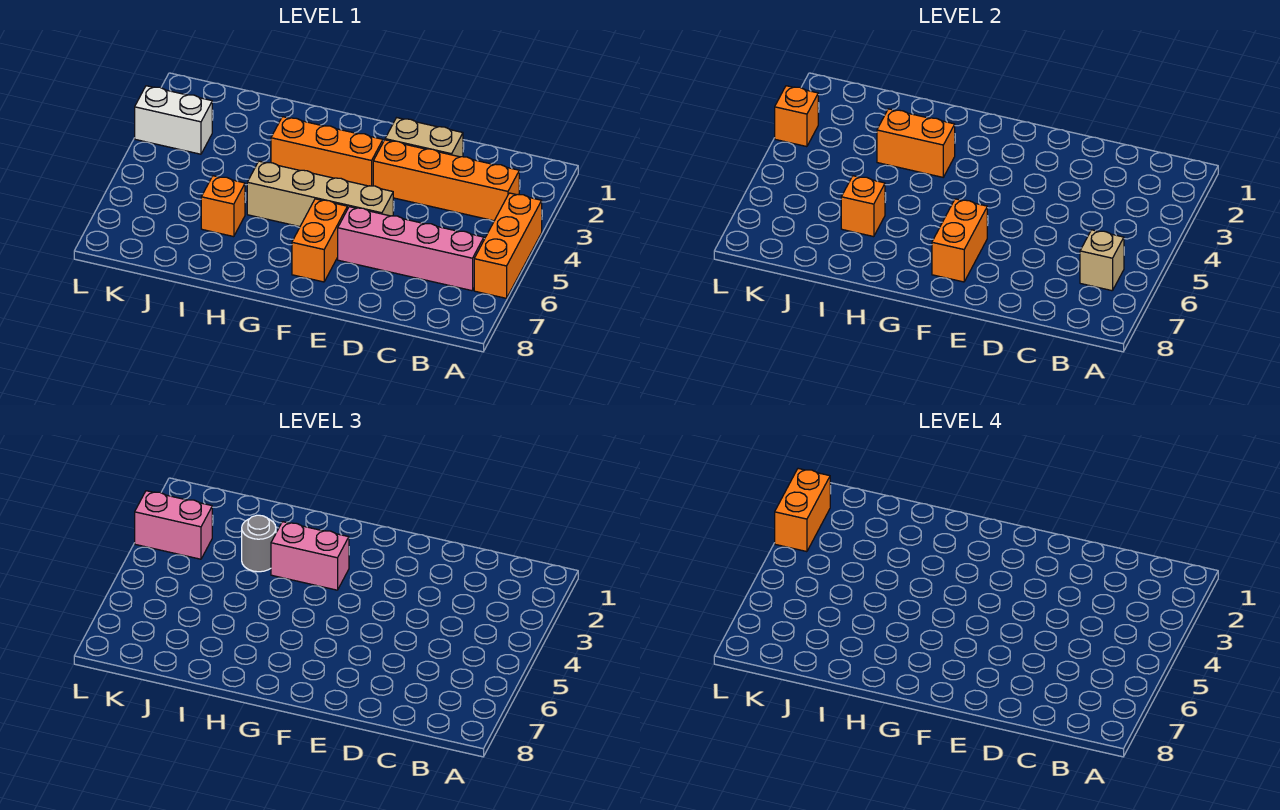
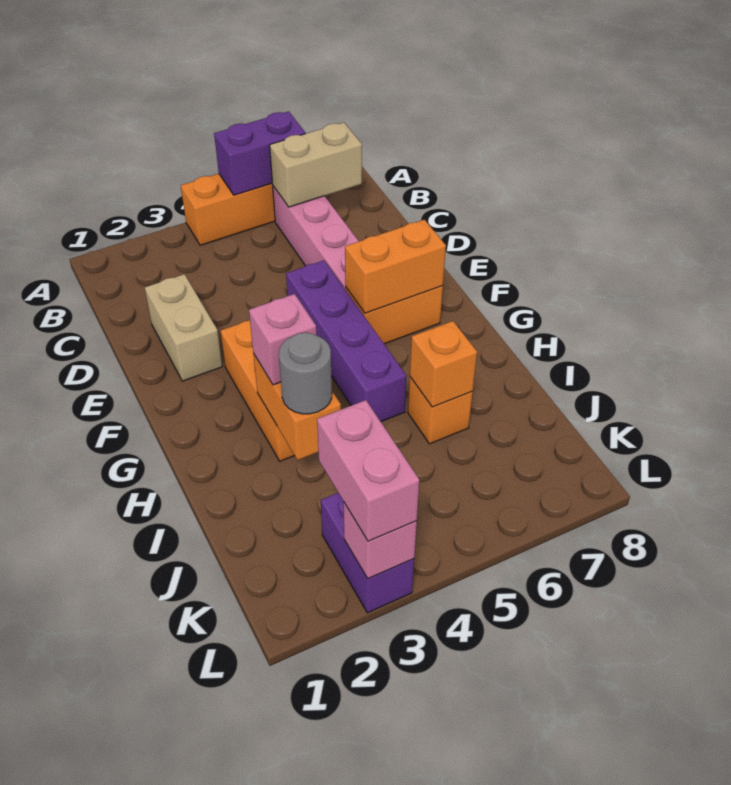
none -> purple 1x2 brick [214,111,305,195]
orange 1x4 brick [373,140,519,221] -> none
tan 1x1 brick [1080,230,1124,291] -> tan 1x2 brick [270,122,362,207]
tan 1x4 brick [247,161,393,227] -> purple 1x4 brick [286,260,407,422]
pink 1x2 brick [271,522,349,590] -> pink 1x1 brick [249,294,316,385]
white 1x2 brick [135,86,212,154] -> purple 1x2 brick [321,493,414,613]
orange 1x2 brick [775,469,830,552] -> none
orange 1x1 brick [775,86,818,147] -> pink 1x1 brick [343,502,417,579]

